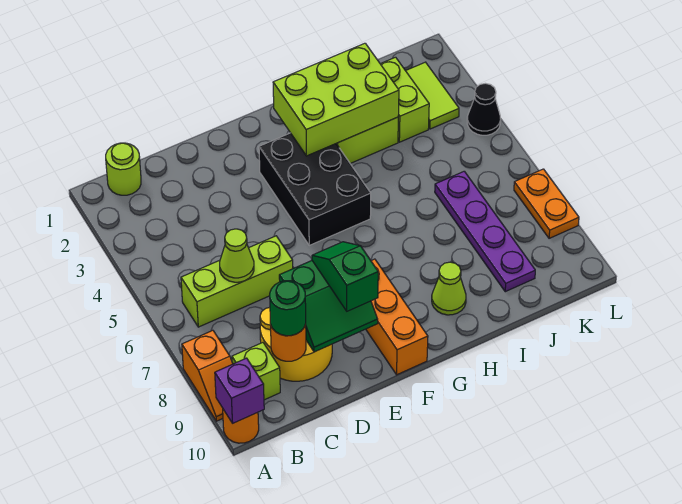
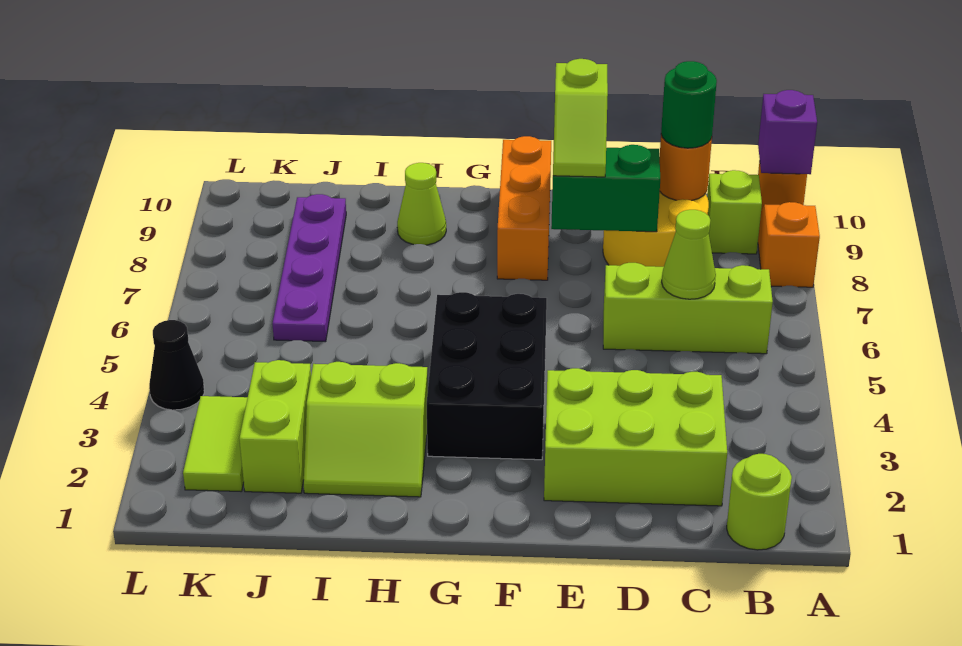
green 1x2 slope [312,242,378,311] -> lime 1x2 slope [553,59,608,177]
lime 2x3 brick [273,43,399,156] -> lime 2x3 brick moved to [544,368,727,506]
orange 1x2 plate [514,169,579,238] -> none

